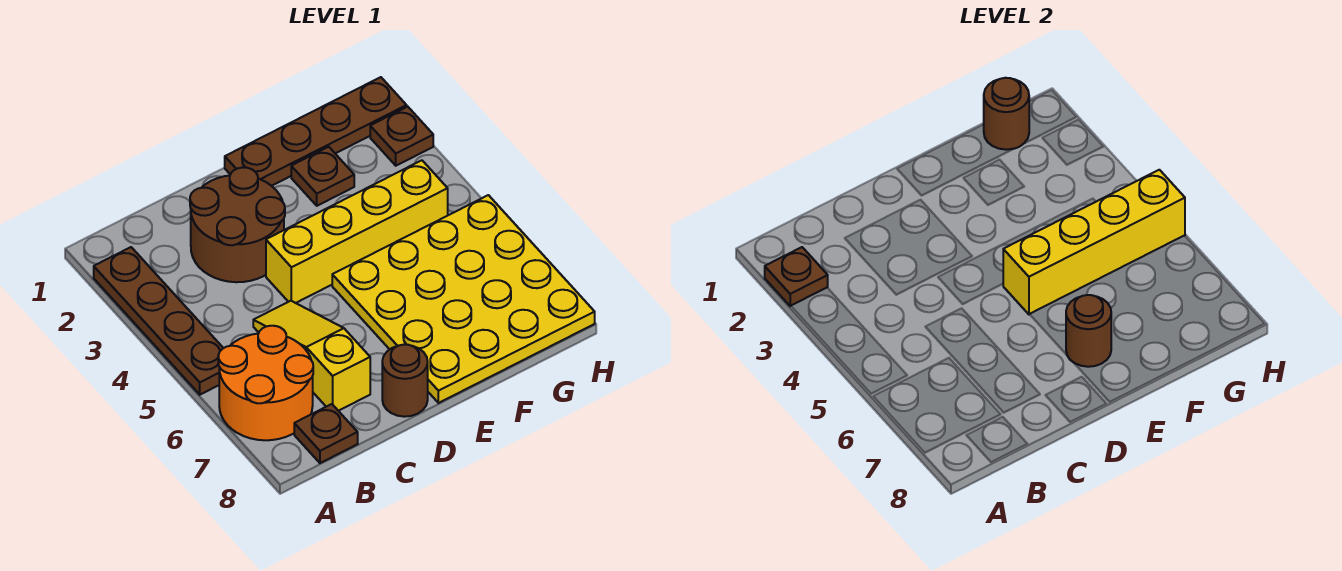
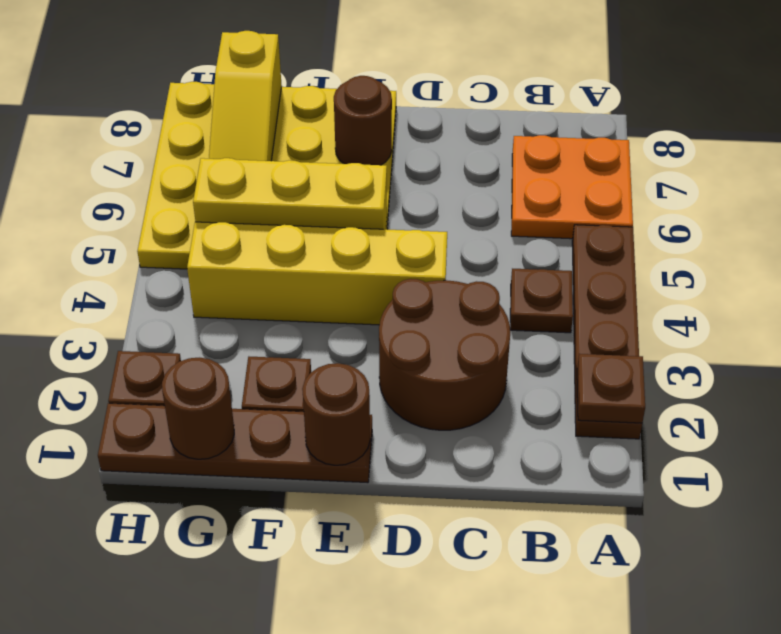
orange 2x2 round brick [218,326,313,440] -> orange 2x2 plate [511,135,633,239]
brown 1x1 plate [294,404,358,463] -> brown 1x1 plate moved to [510,269,573,333]
yellow 1x3 slope [253,301,370,411] -> yellow 1x3 slope moved to [209,31,282,161]
brown 1x1 round brick [382,345,428,417] -> brown 1x1 round brick moved to [302,363,370,465]
yellow 1x4 brick [1003,170,1185,314] -> yellow 1x3 brick [193,158,387,229]

